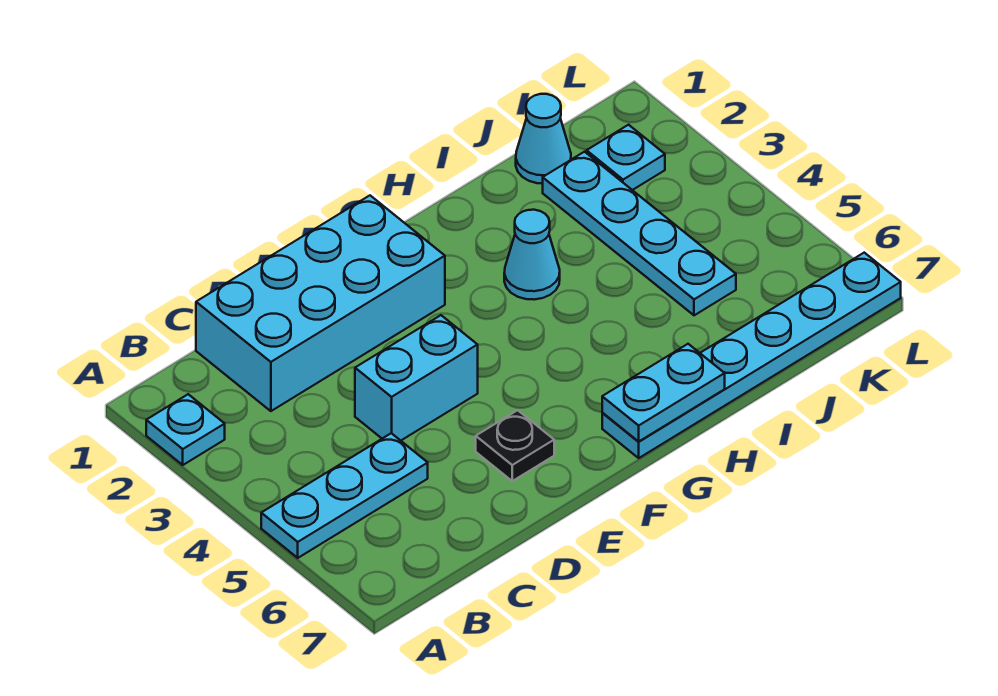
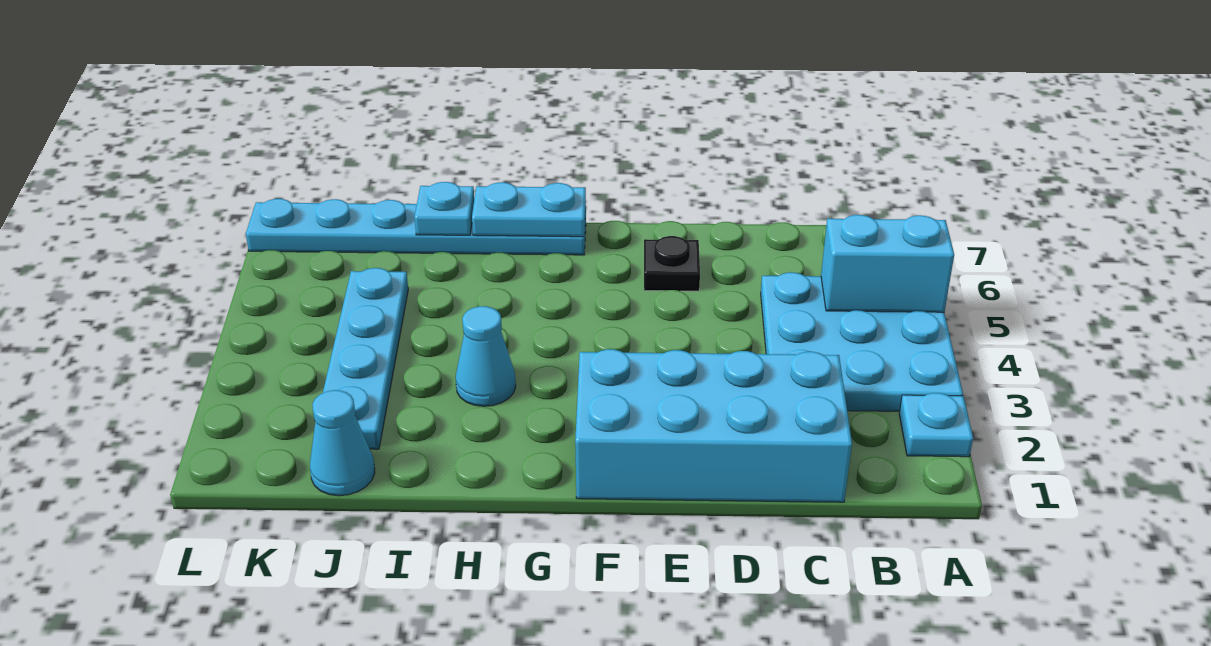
cyan 1x3 plate [261,433,428,558] -> cyan 3x3 plate [761,272,963,411]
cyan 1x2 brick [355,315,478,441] -> cyan 1x2 brick moved to [821,215,954,312]
cyan 1x1 plate [587,125,665,190] -> cyan 1x1 plate moved to [414,182,474,235]

